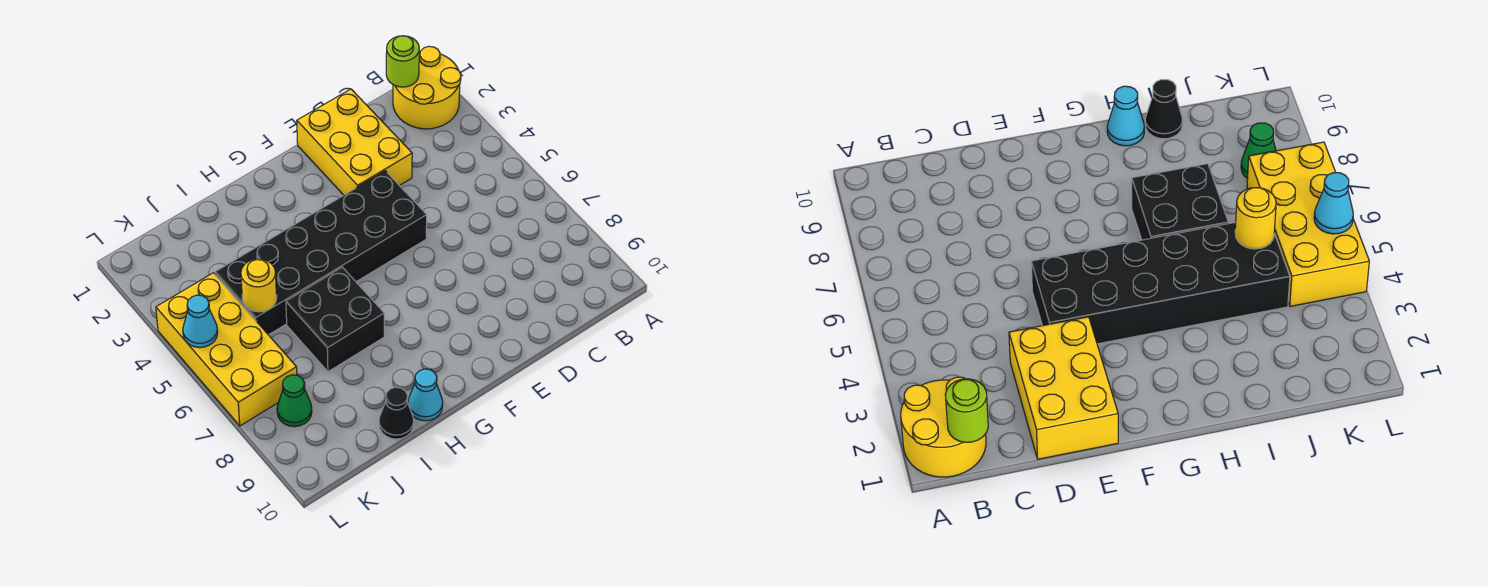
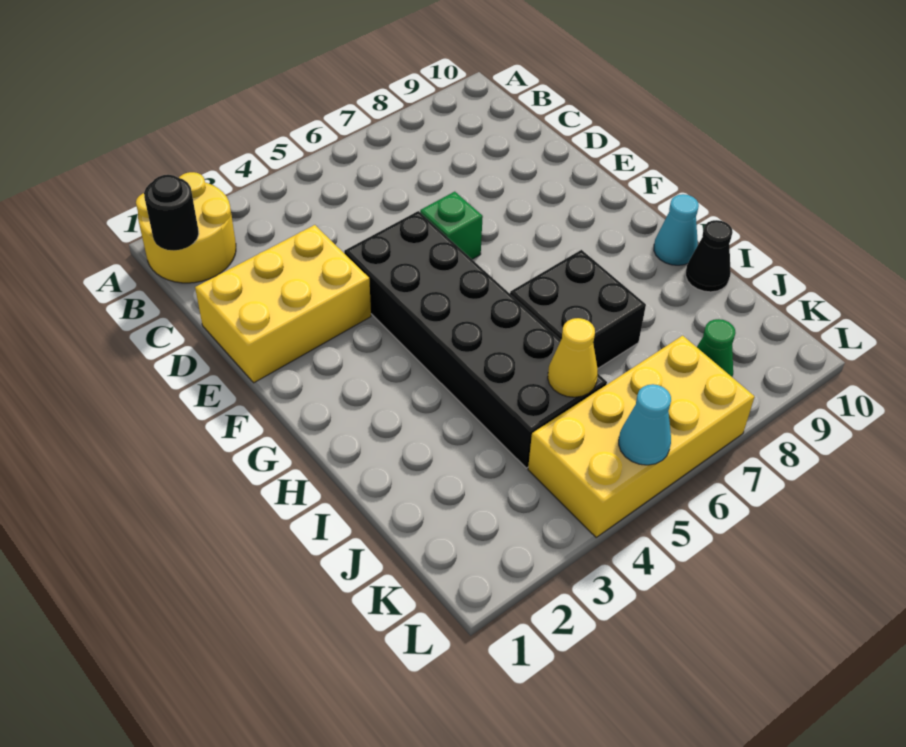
lime 1x1 round brick [386,36,419,87] -> black 1x1 round brick [144,175,199,251]
none -> green 1x1 brick [420,192,483,259]
yellow 1x1 round brick [241,259,277,312] -> yellow 1x1 cone [548,318,598,397]

